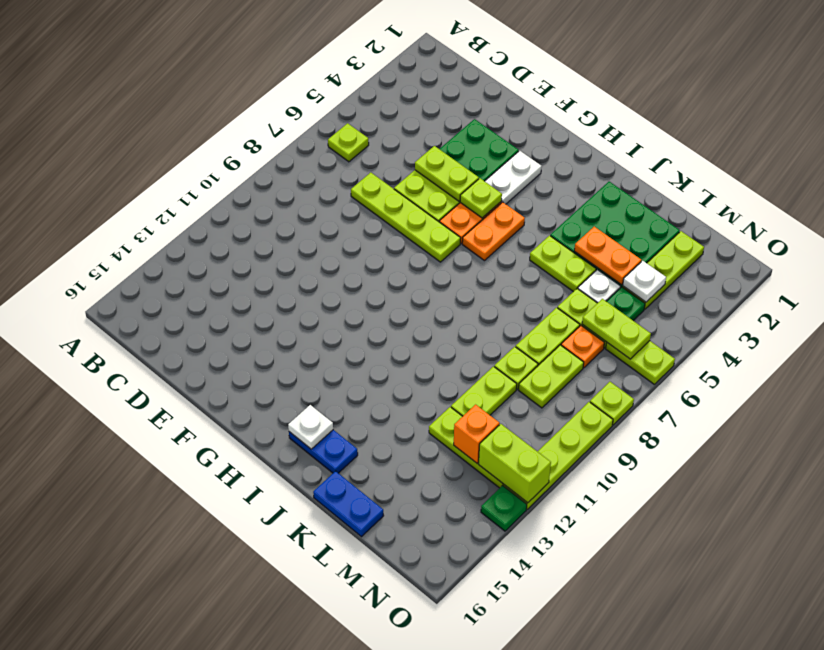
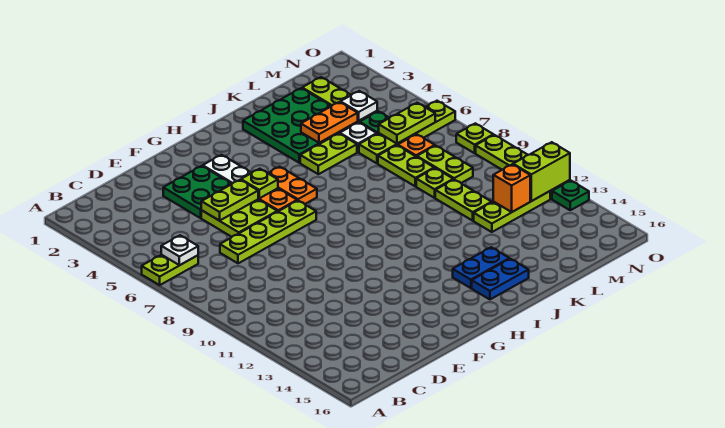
lime 1x1 plate [328,123,369,162] -> lime 1x2 plate [142,255,198,285]
white 1x1 plate [288,405,333,449] -> white 1x1 plate moved to [161,235,198,265]
blue 1x2 plate [313,471,384,537] -> blue 1x2 plate moved to [453,247,509,288]

